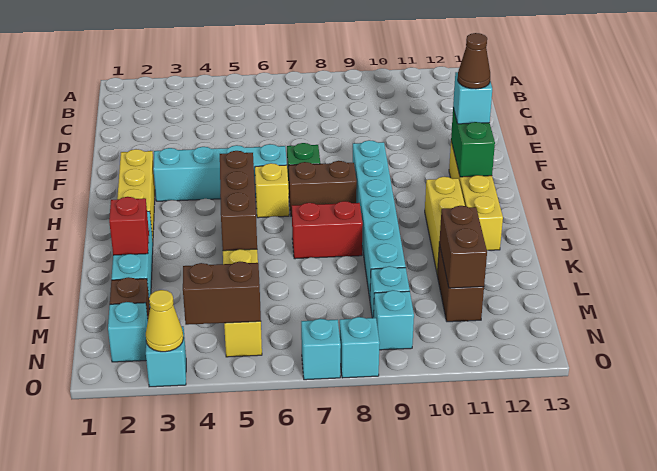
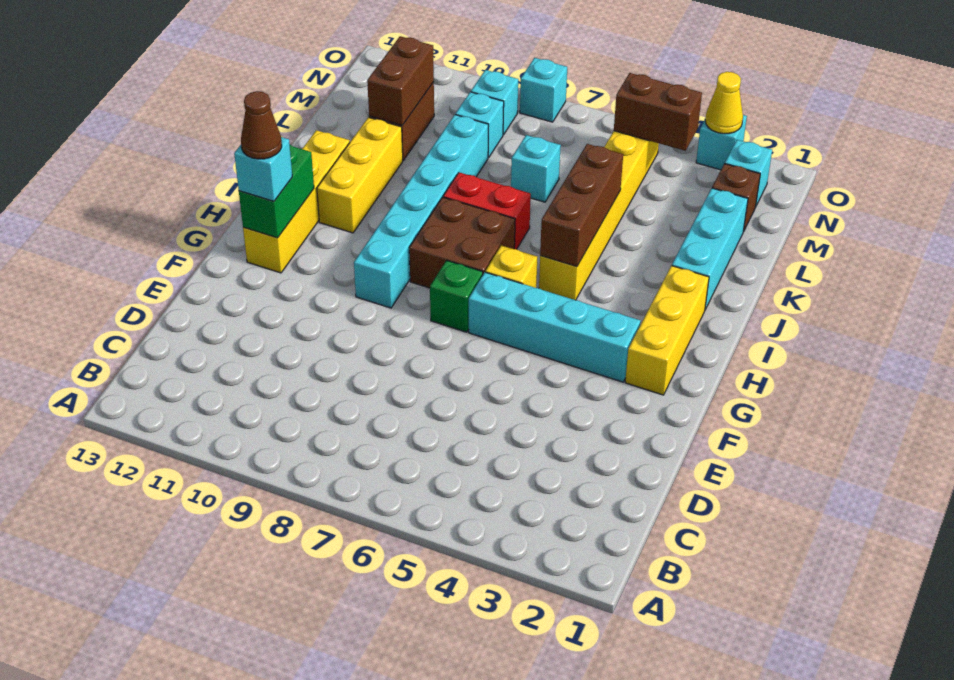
brown 1x2 brick [289,161,357,216] -> brown 2x2 brick [409,197,515,288]
red 1x1 brick [109,197,149,255] -> none
cyan 1x1 brick [301,319,341,380] -> cyan 1x1 brick moved to [511,135,561,202]

